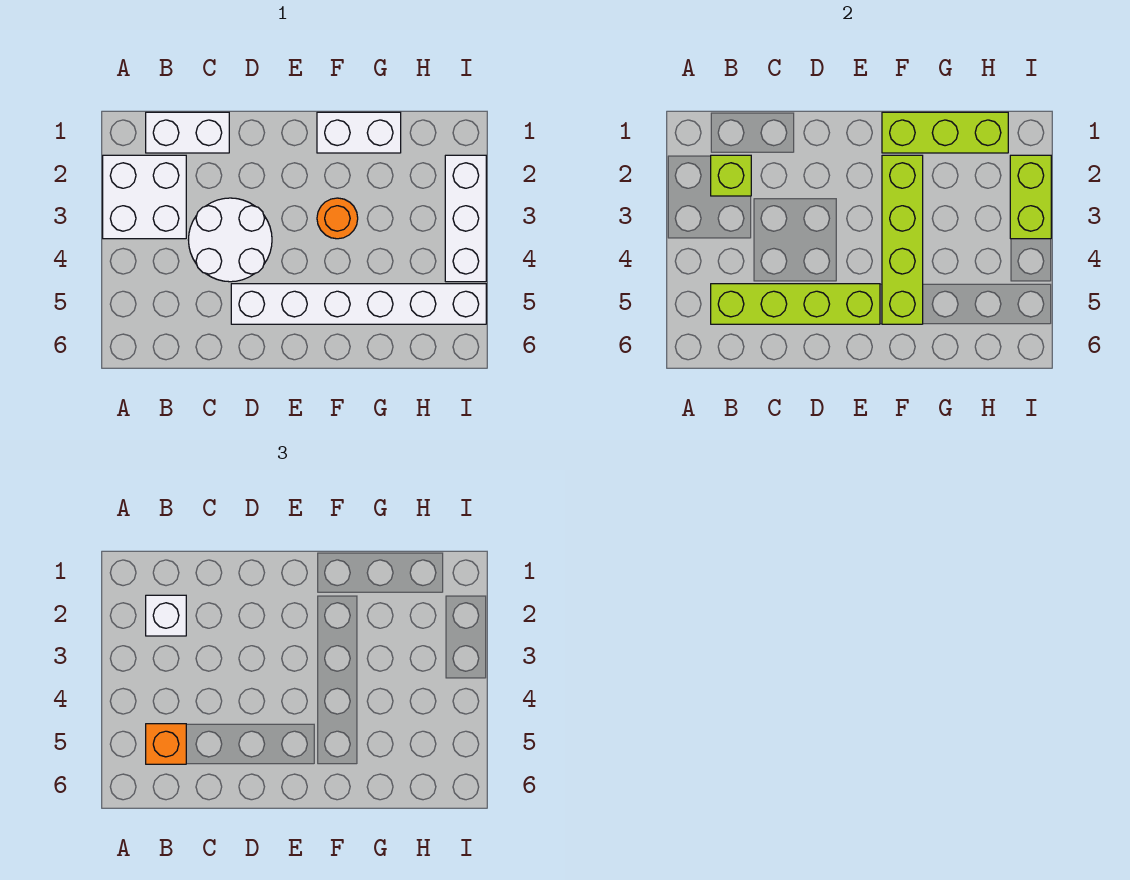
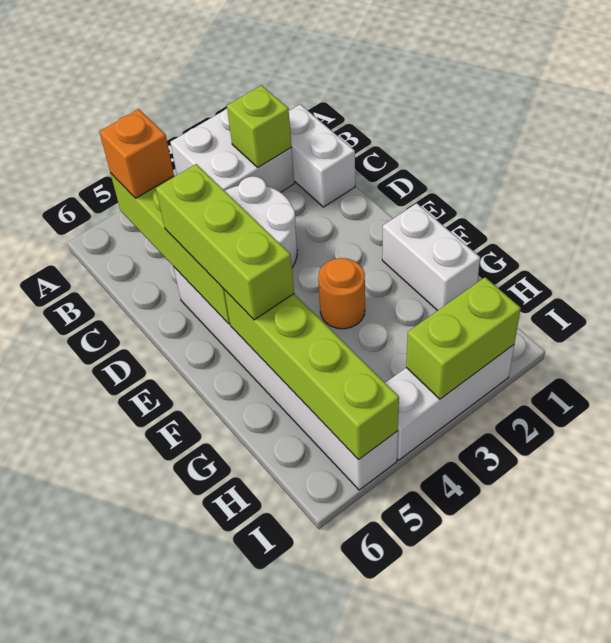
white 1x1 brick [146,595,186,636] -> none
lime 1x3 brick [882,112,1008,153] -> lime 1x3 brick moved to [156,164,294,320]
lime 1x4 brick [882,155,923,324] -> lime 1x4 brick turned to [224,290,399,460]

